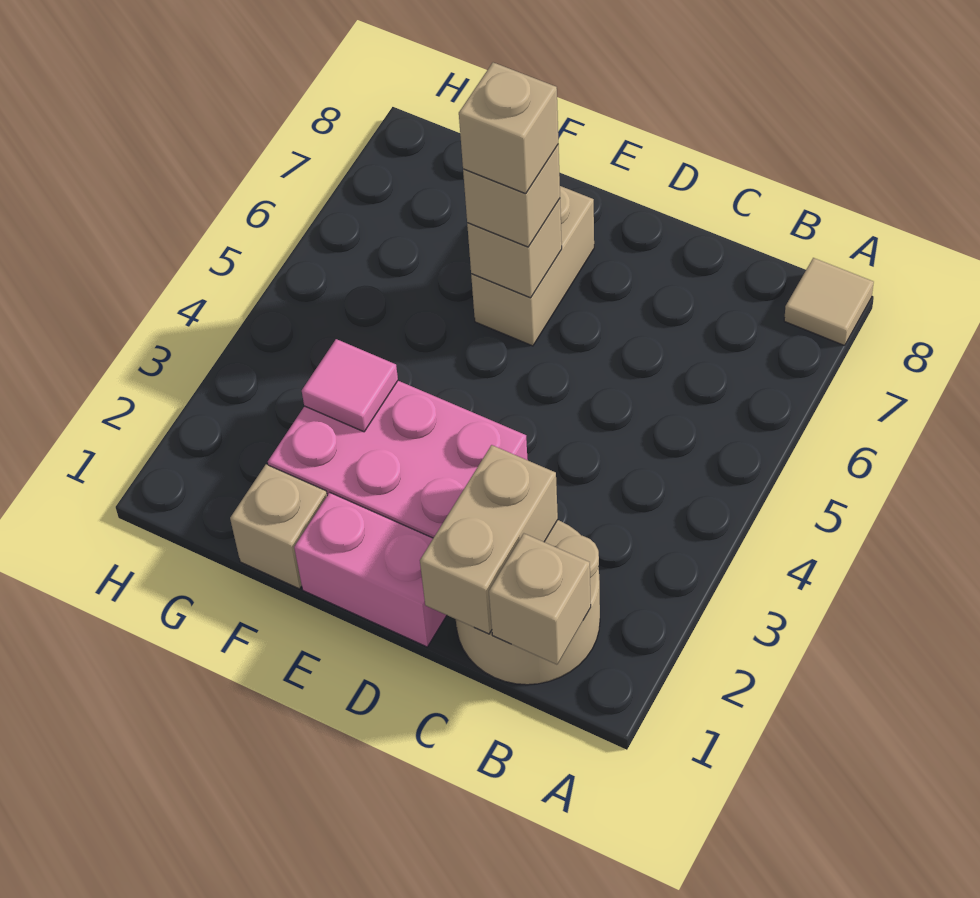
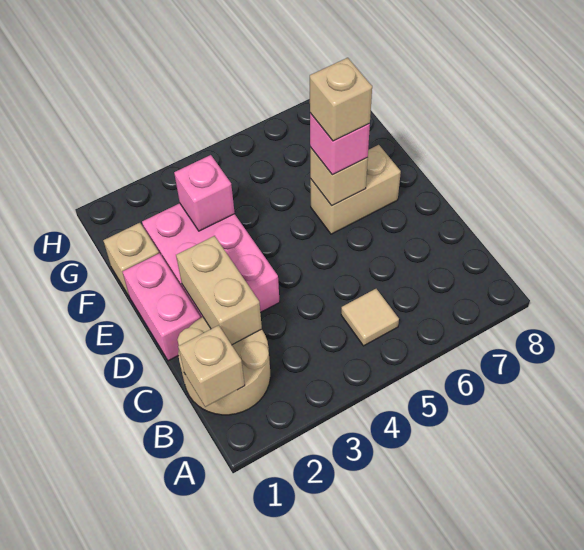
tan 1x1 tile [784,258,874,346] -> tan 1x1 tile moved to [341,289,399,346]
tan 1x2 brick [420,445,558,634] -> tan 1x2 brick turned to [176,236,262,345]
tan 1x1 brick [463,144,560,247] -> pink 1x1 brick [310,113,370,175]
pink 1x1 tile [302,339,398,432] -> pink 1x1 brick [174,155,235,231]

